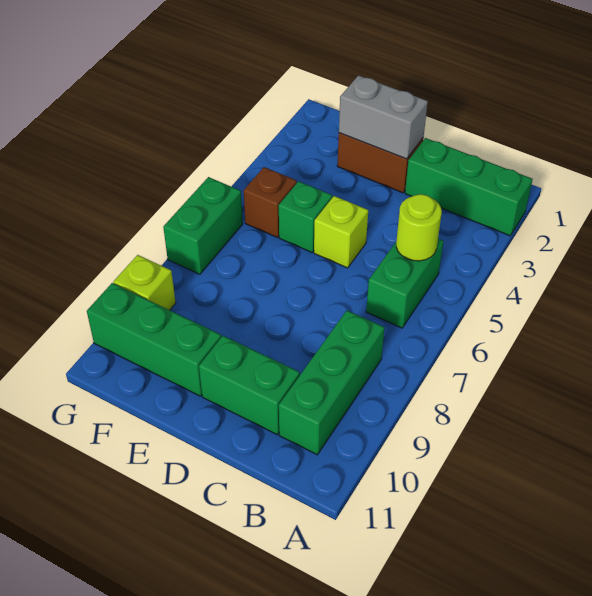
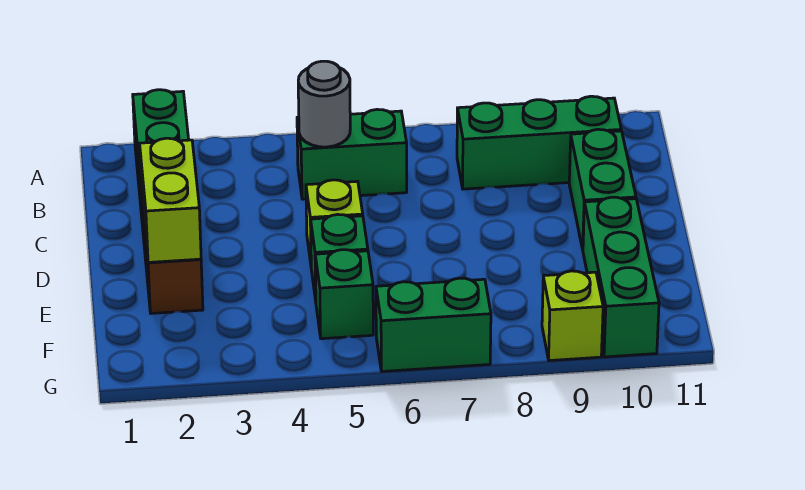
lime 1x1 round brick [396,194,442,261] -> grey 1x1 round brick [298,61,350,147]
grey 1x2 brick [339,75,428,159] -> lime 1x2 brick [140,138,201,262]
brown 1x1 brick [244,167,297,238] -> green 1x1 brick [315,250,373,339]

